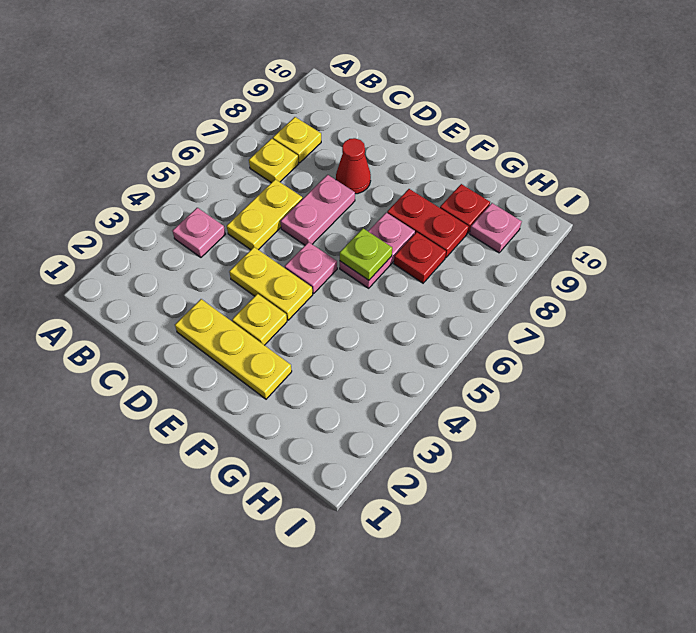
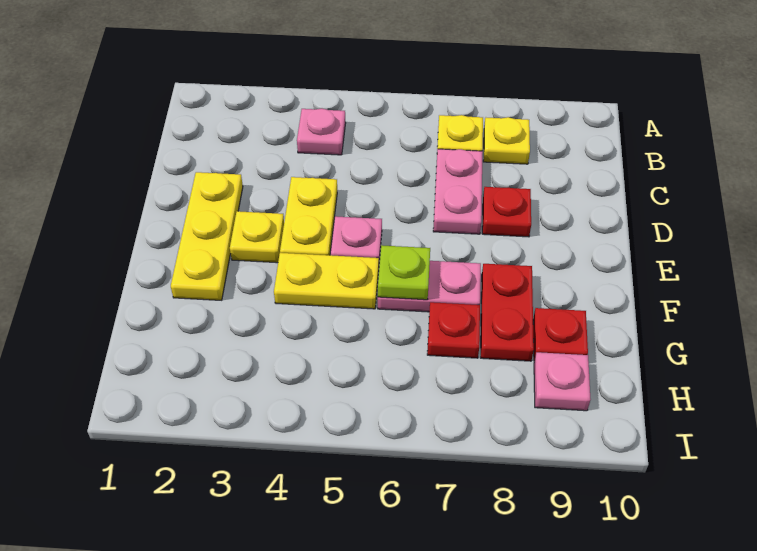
yellow 1x2 plate [227,179,302,250] -> yellow 1x2 plate moved to [274,253,379,309]
pink 1x2 plate [281,175,355,245] -> pink 1x2 plate turned to [433,149,483,234]
red 1x1 cone [336,138,371,194] -> red 1x1 plate [482,187,531,237]

